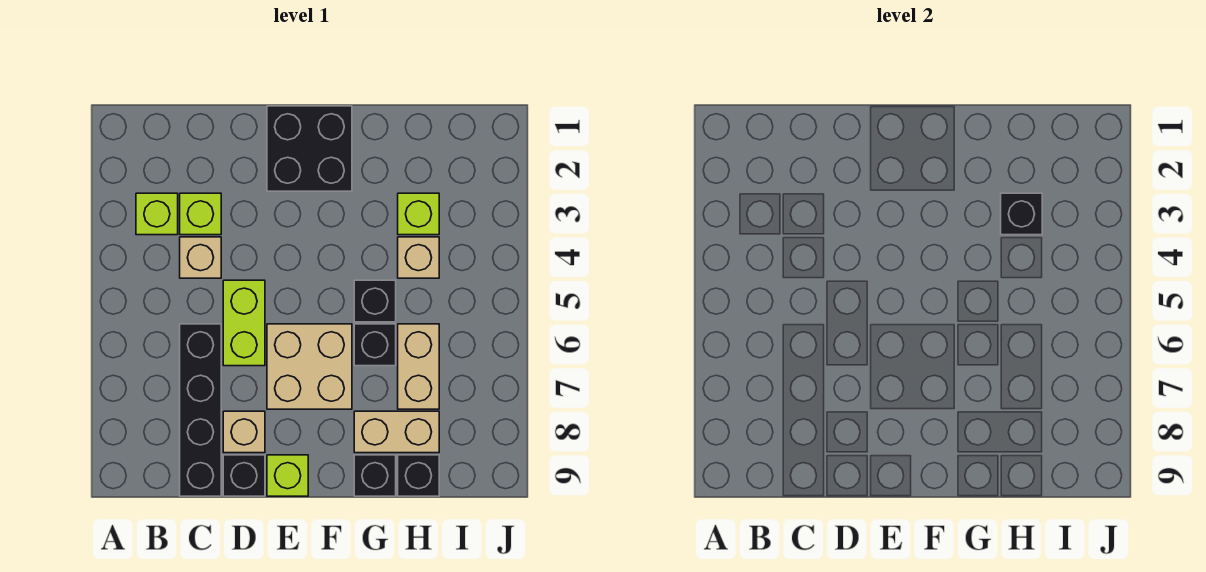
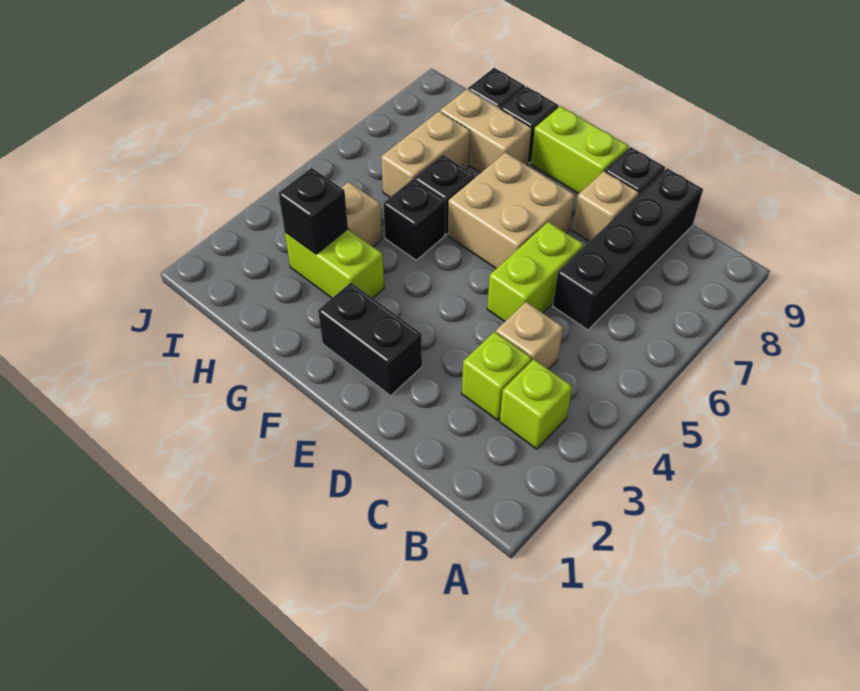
black 2x2 brick [267,106,352,191] -> black 1x2 brick [318,283,422,396]
lime 1x1 brick [267,455,308,496] -> lime 1x2 brick [531,106,629,194]
lime 1x1 brick [398,193,439,235] -> lime 1x2 brick [285,229,384,298]

